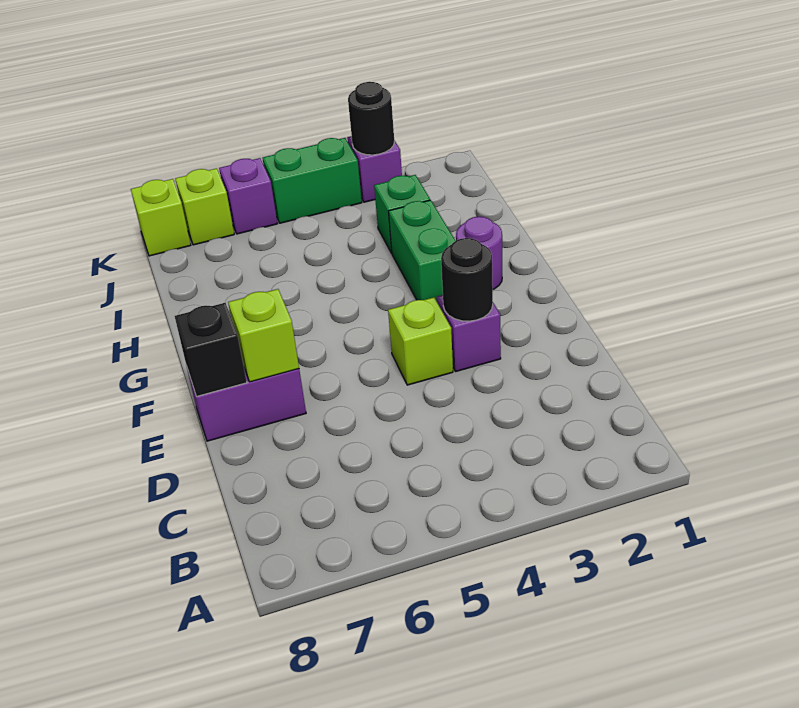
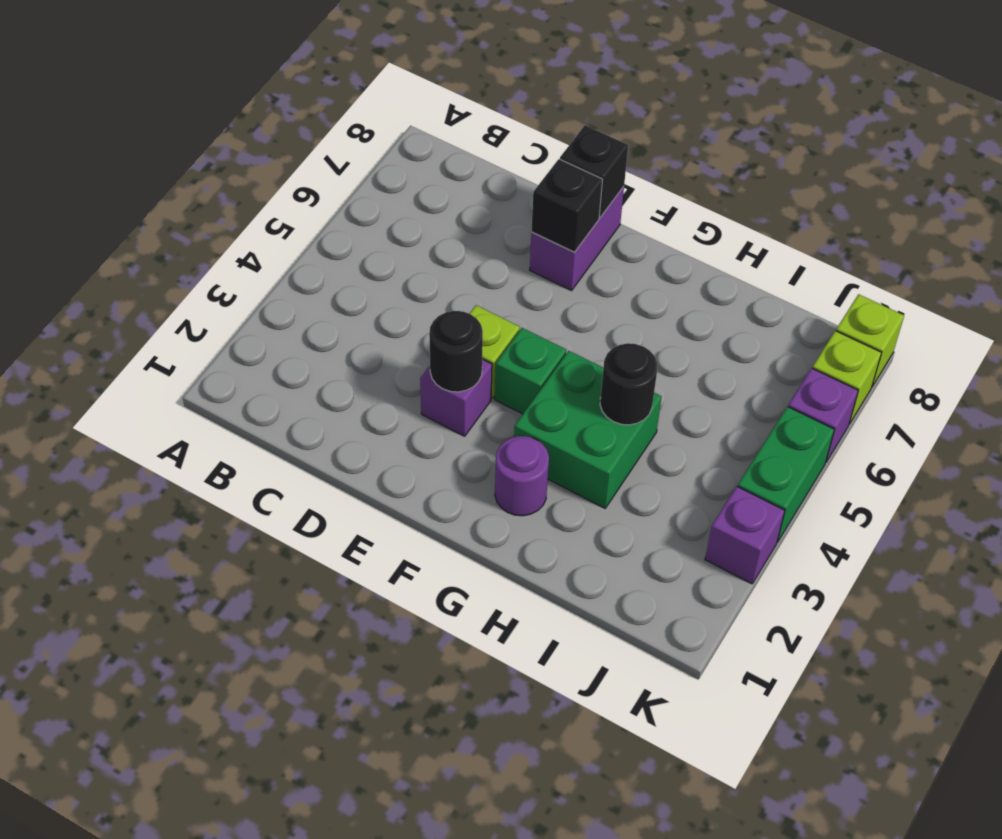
lime 1x1 brick [228,289,299,382] -> black 1x1 brick [531,159,603,252]
green 1x2 brick [389,200,455,301] -> green 2x2 brick [514,351,662,508]
green 1x1 brick [374,175,430,253] -> green 1x1 brick moved to [495,328,566,414]
black 1x1 round brick [348,82,394,155] -> black 1x1 round brick moved to [600,343,657,425]

